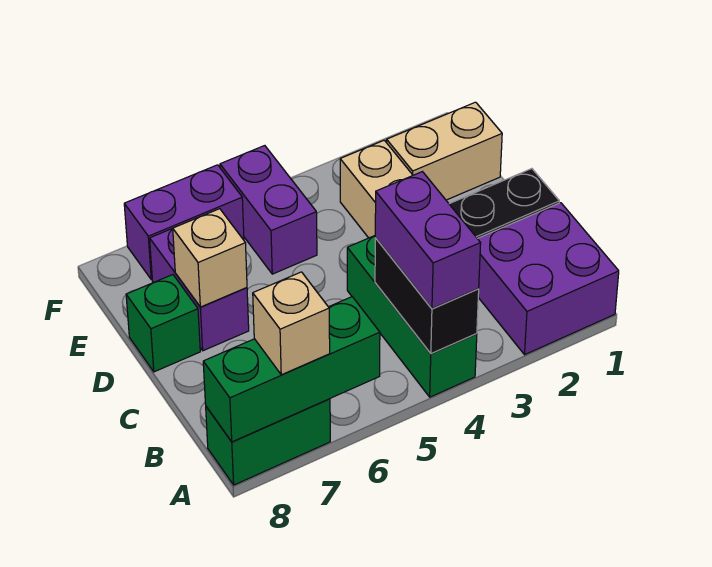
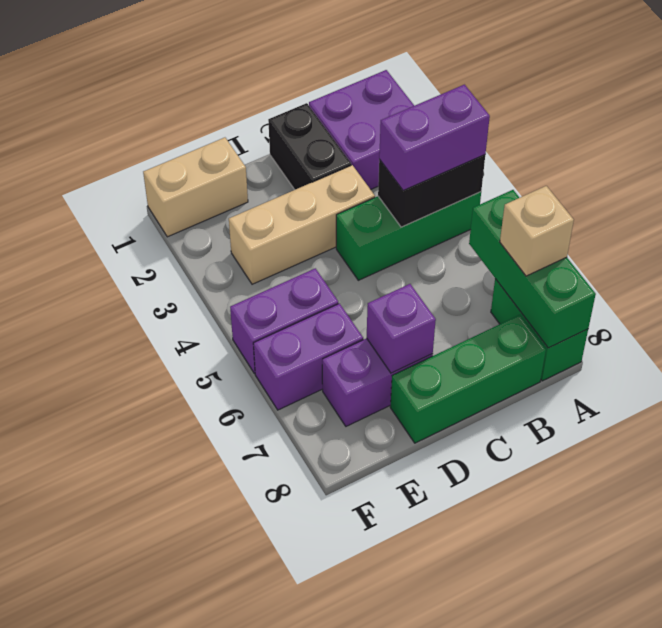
tan 1x1 brick [173,209,247,307] -> purple 1x1 brick [367,284,436,373]
green 1x1 brick [126,275,200,372] -> green 1x3 brick [390,315,546,443]
tan 1x2 brick [387,102,502,200] -> tan 1x2 brick turned to [143,138,248,237]
purple 1x2 brick [124,165,244,280] -> purple 1x2 brick turned to [253,303,363,410]

